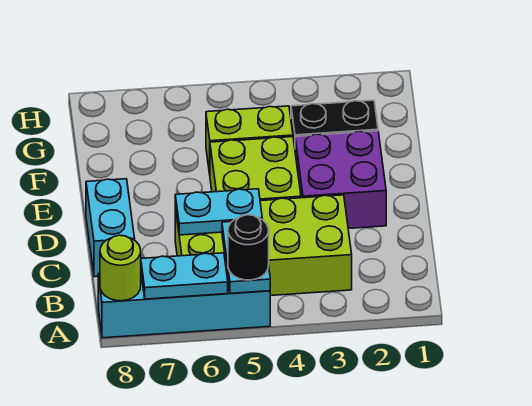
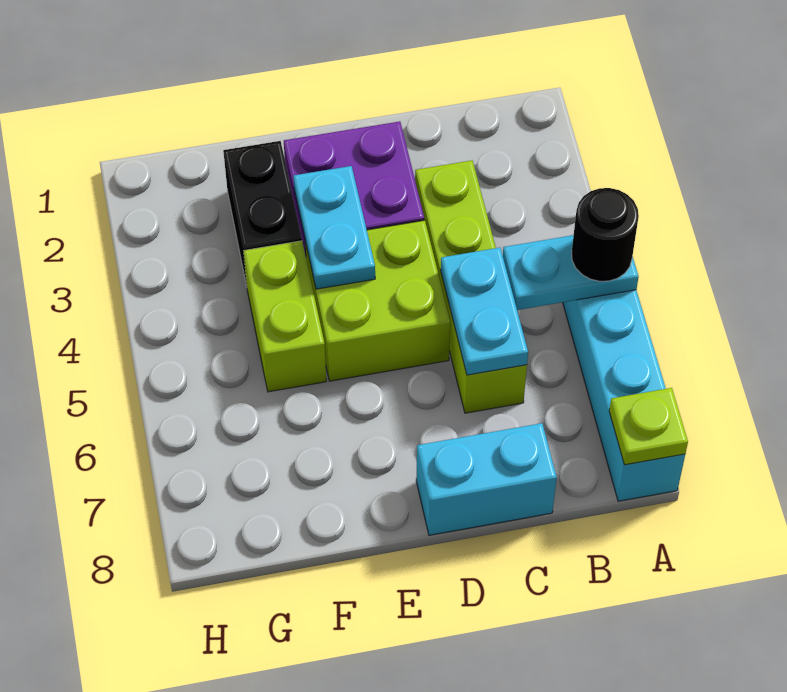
cyan 1x2 plate [141,253,228,299] -> cyan 1x2 plate moved to [293,166,375,289]
lime 1x1 round brick [100,235,141,301] -> lime 1x1 plate [609,388,688,465]
lime 2x4 brick [175,195,352,296] -> lime 1x4 brick [415,160,527,413]

